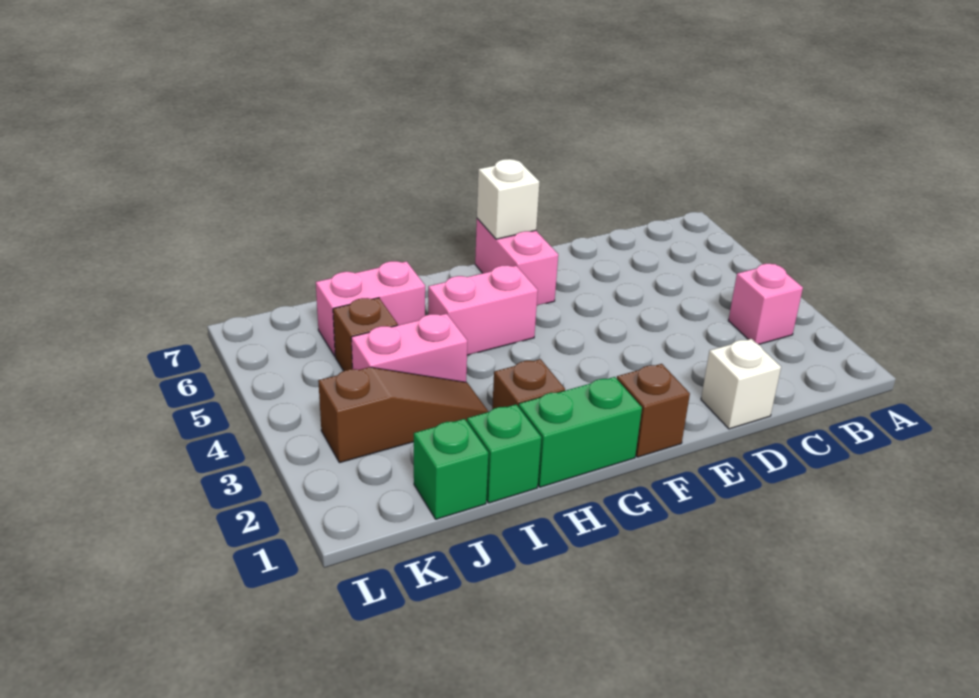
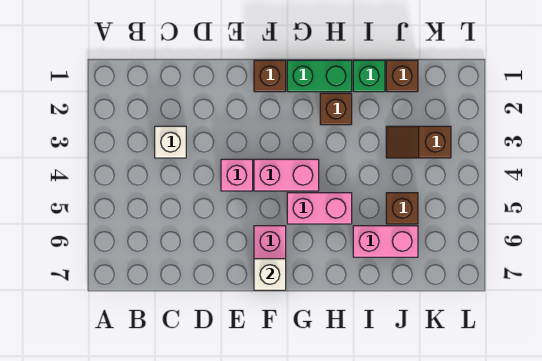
pink 1x1 brick [728,264,803,344] -> pink 1x1 brick moved to [221,159,253,191]
white 1x1 brick [701,339,781,429] -> white 1x1 brick moved to [155,126,186,158]
brown 1x3 slope [318,367,488,463] -> brown 1x2 slope [386,126,451,158]
pink 1x2 brick [351,314,467,382] -> pink 1x2 brick moved to [254,159,319,191]
green 1x1 brick [414,419,488,519] -> brown 1x1 brick [386,60,418,92]

